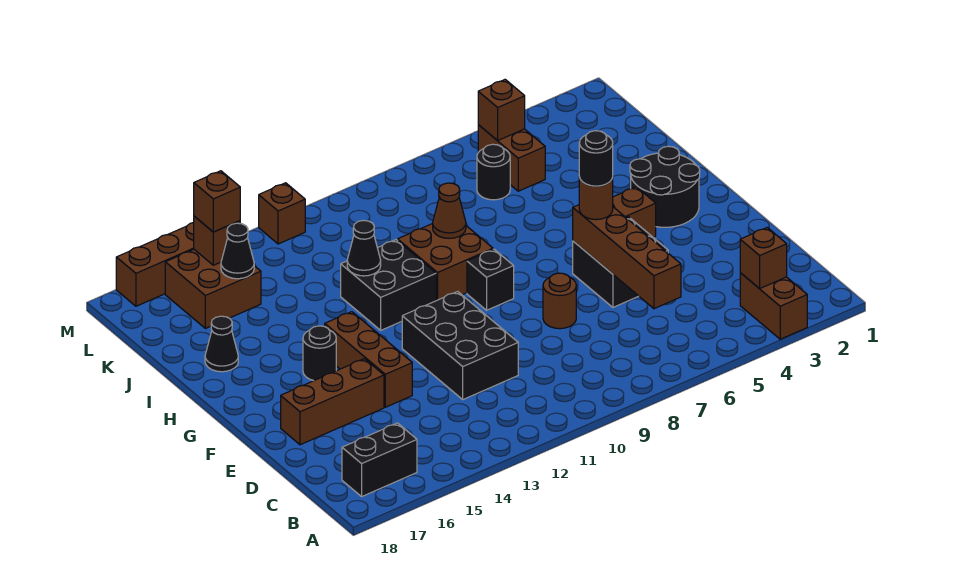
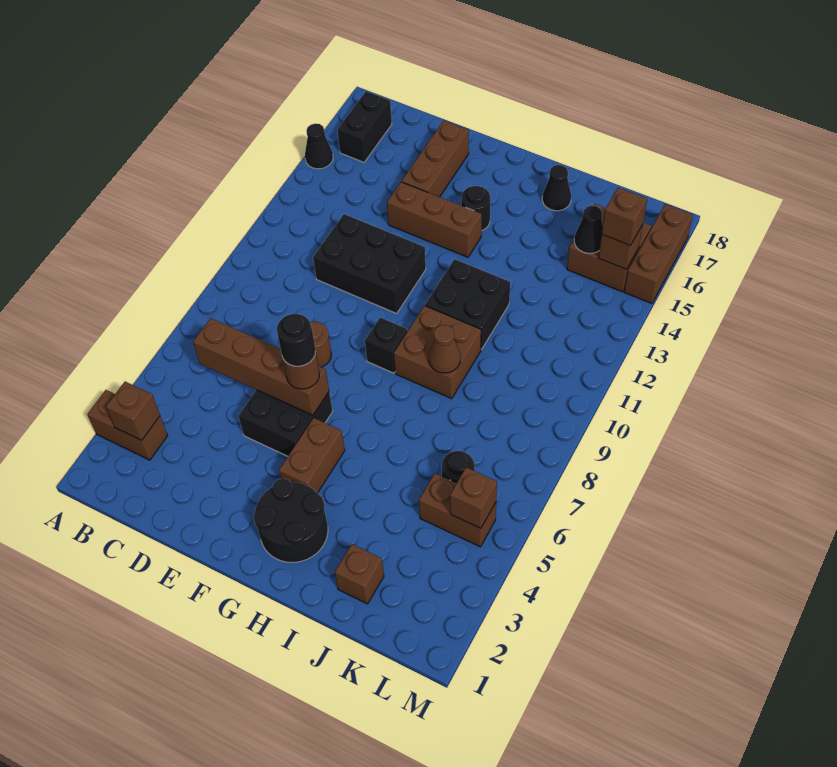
black 1x1 cone [347,221,381,276] -> black 1x1 cone moved to [305,124,333,169]
brown 1x1 brick [259,183,305,244] -> brown 1x1 brick moved to [335,544,384,604]

